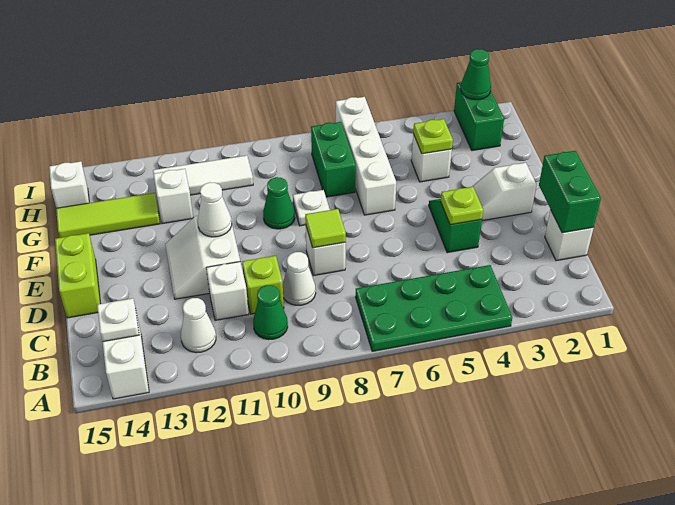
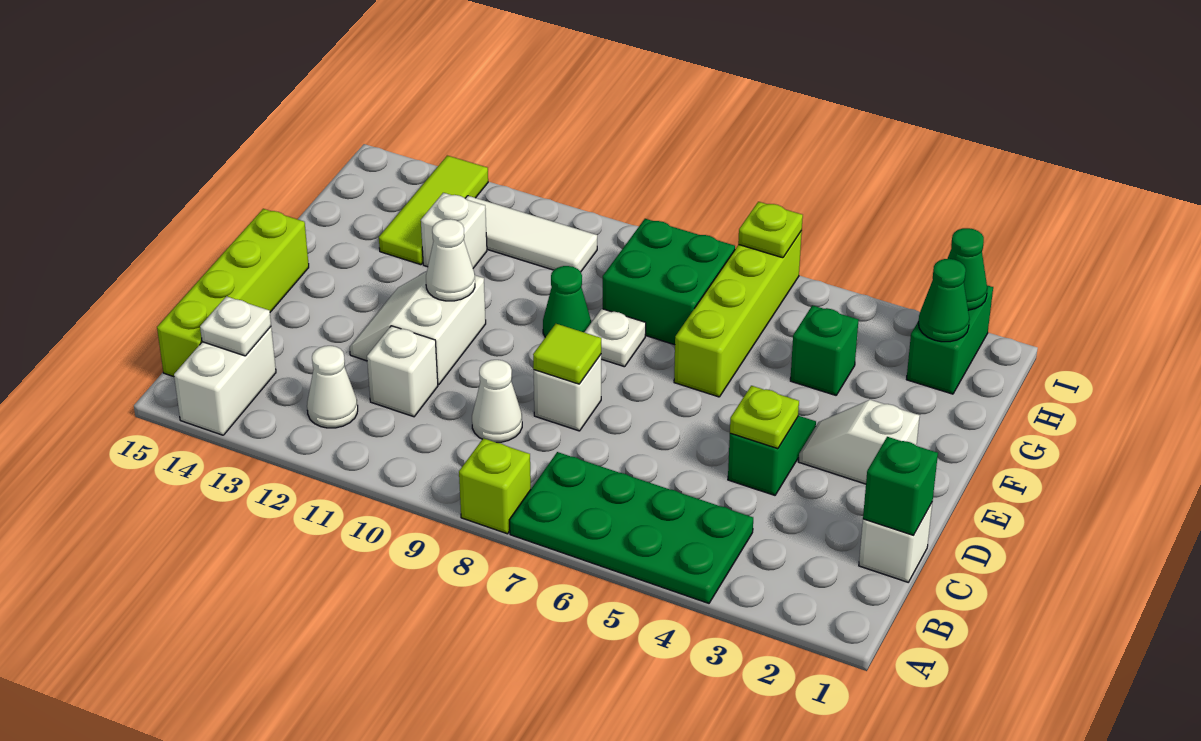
green 1x1 cone [253,285,288,340] -> green 1x1 cone moved to [918,259,970,342]
green 1x2 brick [539,151,601,233] -> green 1x1 brick [863,437,938,535]
lime 1x1 brick [242,256,284,314] -> lime 1x1 brick moved to [459,438,531,534]
lime 1x2 brick [55,233,101,318] -> lime 1x4 brick [157,209,309,377]
white 1x4 brick [336,97,396,215] -> lime 1x4 brick [674,231,802,397]
white 1x1 brick [411,134,452,182] -> green 1x1 brick [790,305,858,395]
lime 1x1 plate [413,119,453,154] -> lime 1x1 plate moved to [738,202,803,258]
green 1x2 brick [311,122,356,197] -> green 2x2 brick [603,219,735,345]
lime 1x3 tile [56,193,160,238] -> lime 1x3 tile turned to [379,156,488,265]
white 1x1 brick [49,161,89,208] -> none

